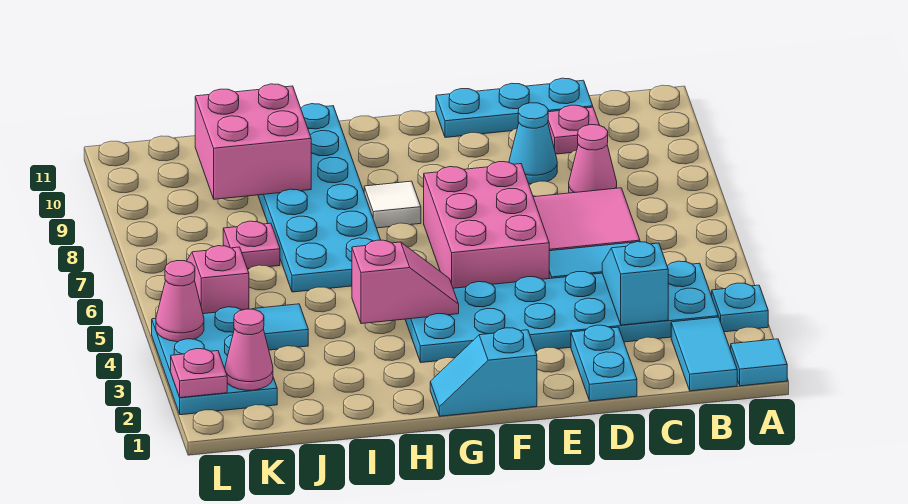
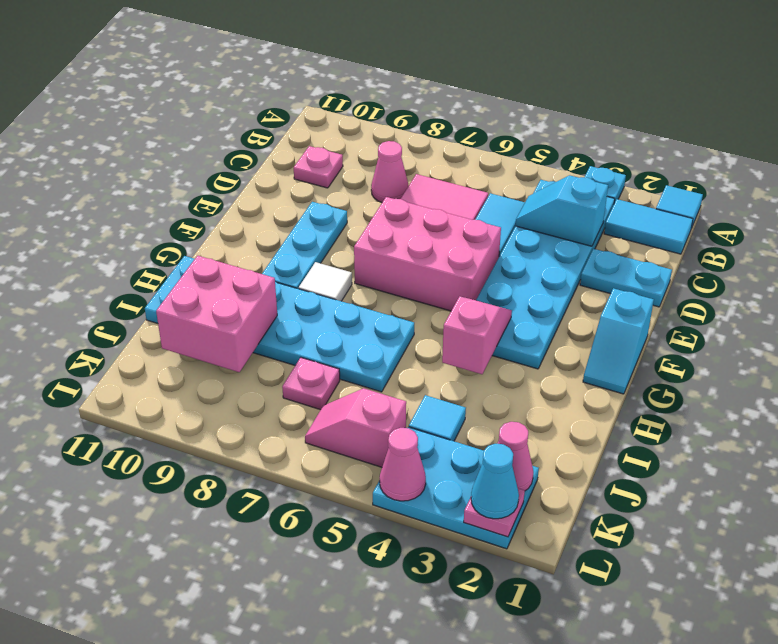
cyan 1x3 plate [436,78,593,138] -> cyan 1x3 plate moved to [262,202,347,289]
cyan 1x1 cone [509,103,557,184] -> cyan 1x1 cone moved to [471,444,519,519]

